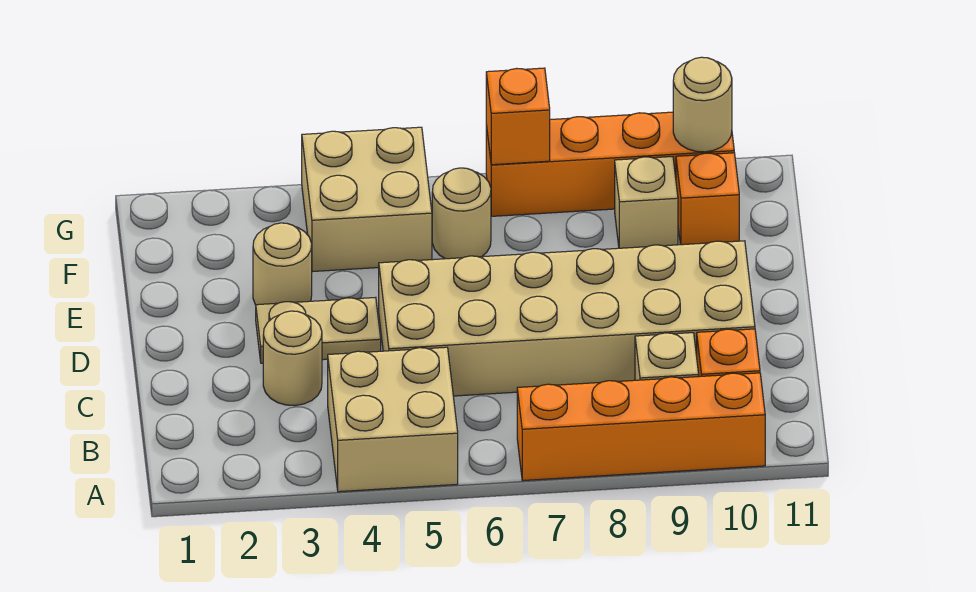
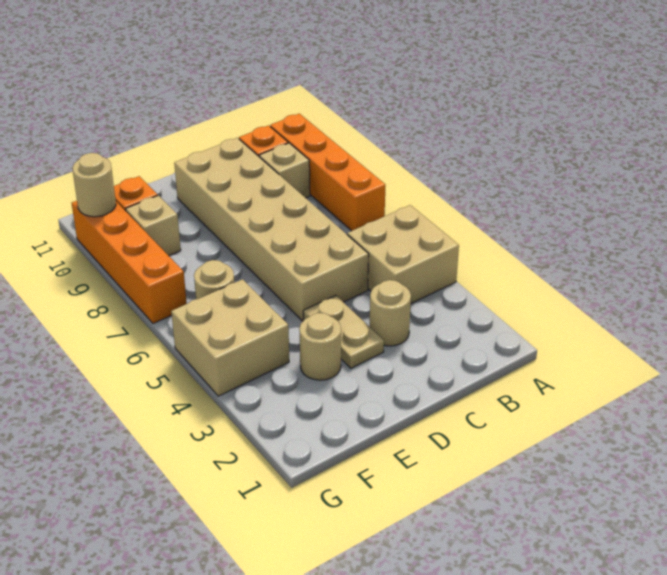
orange 1x1 brick [486,68,550,165] -> none

